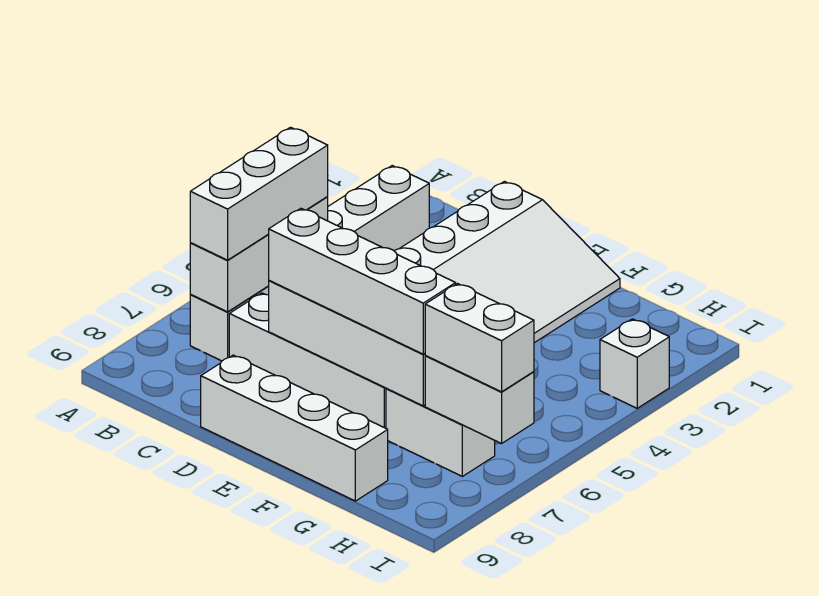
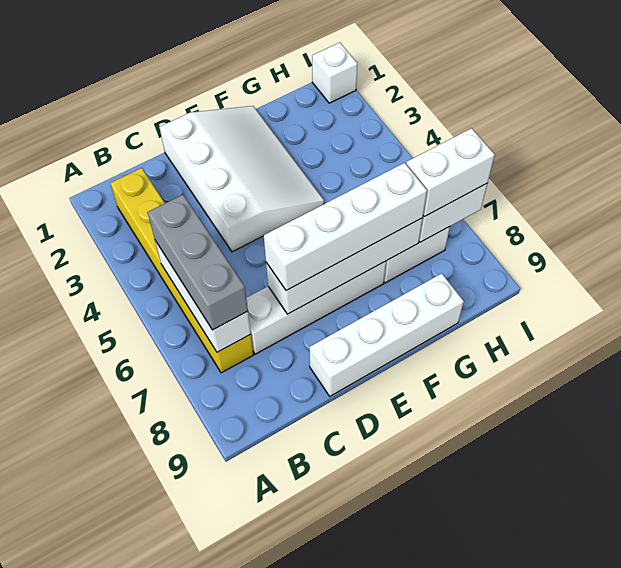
white 1x6 brick [190,166,429,361] -> yellow 1x6 brick [110,168,254,373]
white 1x3 brick [190,127,328,260] -> grey 1x3 brick [148,195,248,330]
white 1x1 brick [600,319,669,408] -> white 1x1 brick moved to [312,42,357,103]

